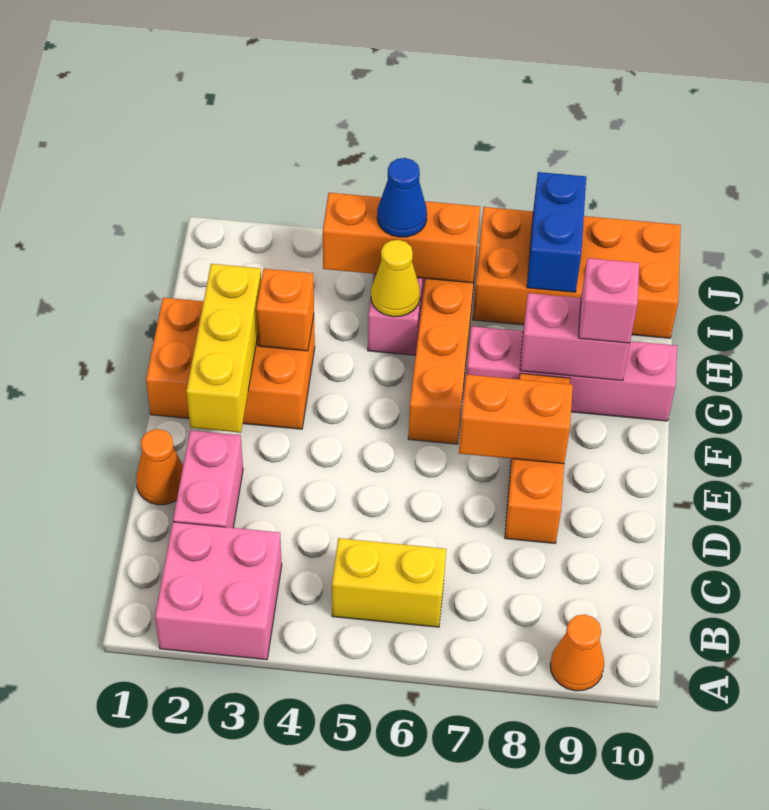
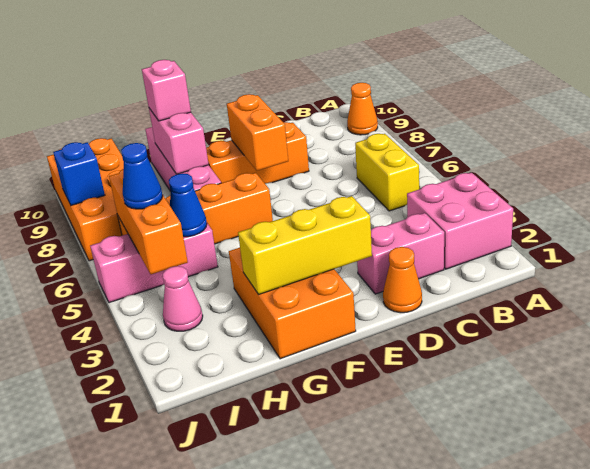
orange 1x1 brick [256,269,314,351] -> none
yellow 1x1 cone [371,240,420,317] -> blue 1x1 cone [169,173,207,237]
none -> pink 1x1 cone [163,266,203,331]
blue 1x2 brick [527,172,586,292] -> blue 1x1 brick [53,142,105,205]

